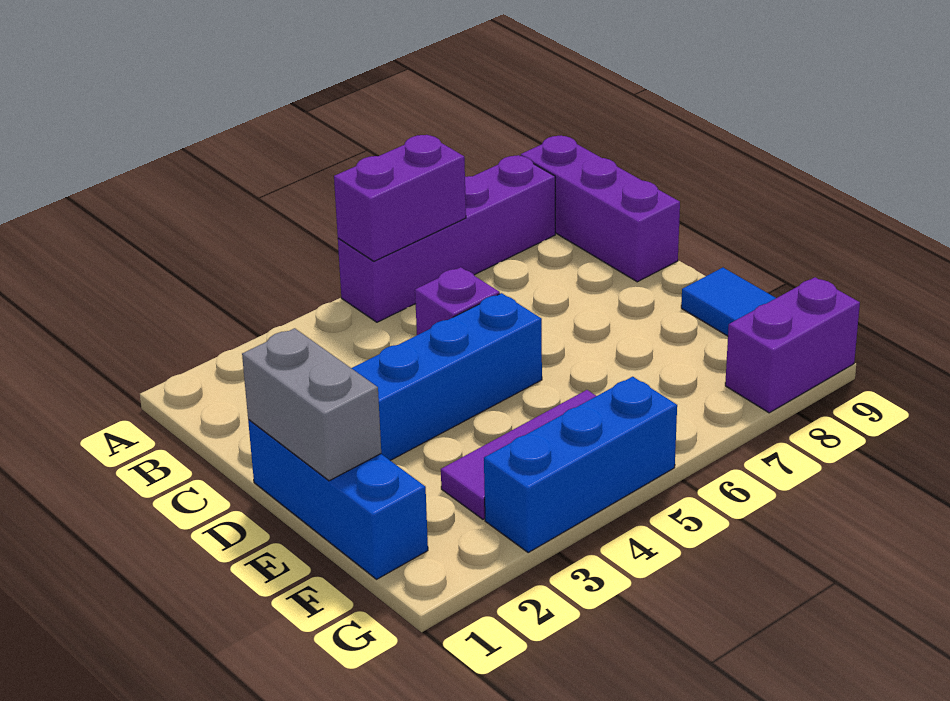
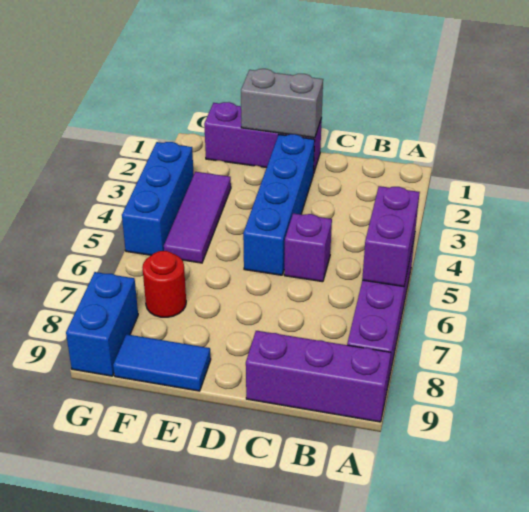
blue 1x3 brick [248,420,428,579] -> purple 1x3 brick [204,102,322,174]
none -> red 1x1 round brick [142,251,186,317]
purple 1x2 brick [725,277,860,413] -> blue 1x2 brick [66,272,138,376]

